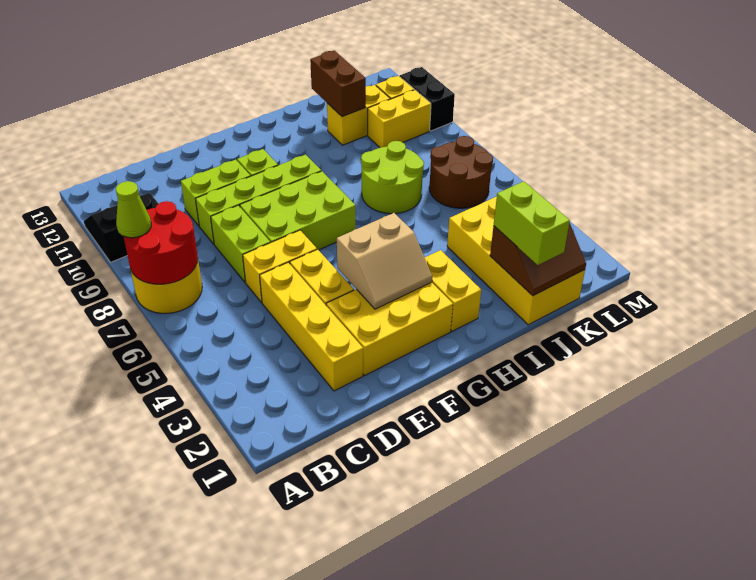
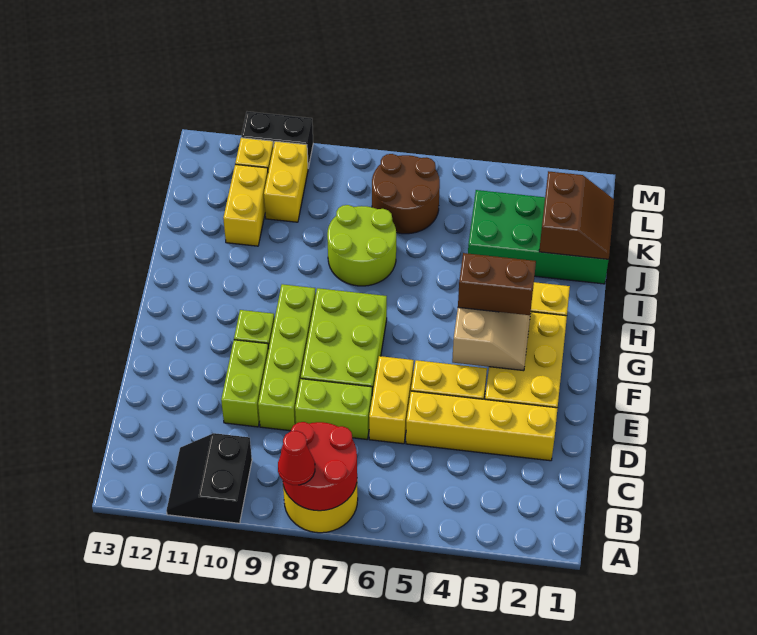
lime 1x1 cone [116,181,151,238] -> red 1x1 cone [278,431,315,485]
yellow 2x4 brick [447,197,585,325] -> green 2x4 brick [468,190,609,284]
lime 1x2 brick [494,181,570,265] -> none
brown 1x2 brick [310,51,366,117] -> brown 1x2 brick moved to [458,253,536,315]

